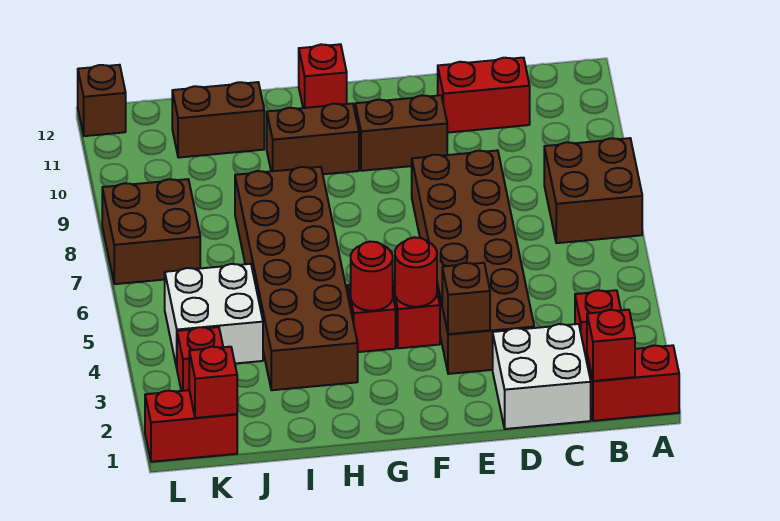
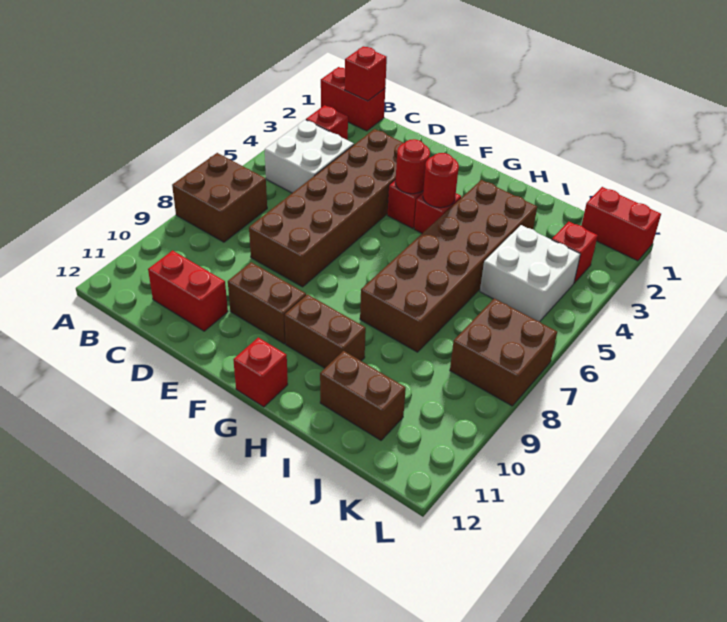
white 2x2 brick [493,324,591,429] -> white 2x2 brick moved to [265,120,354,193]
brown 1x1 brick [442,263,490,334] -> none
red 1x1 brick [189,347,237,418] -> none
brown 1x1 brick [78,65,126,136] -> none

